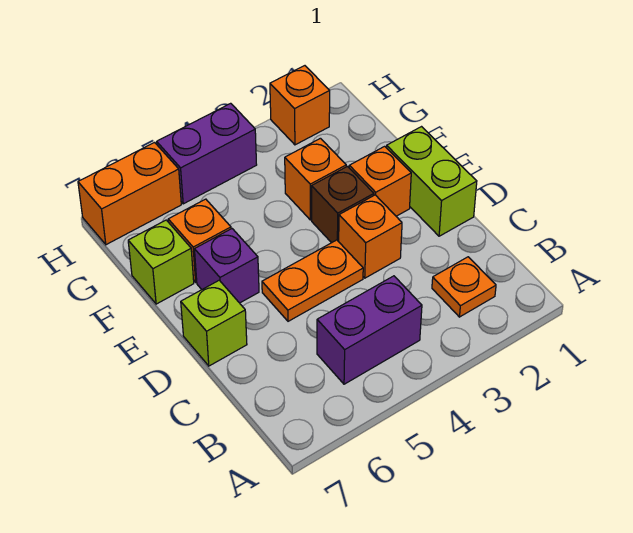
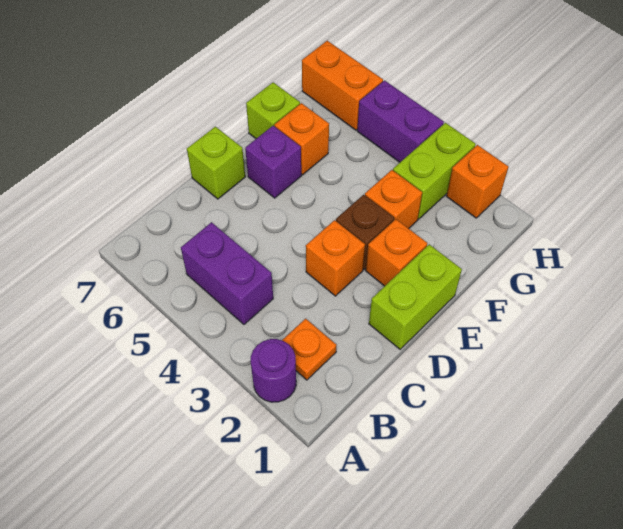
none -> purple 1x1 round brick [251,339,296,402]
orange 1x2 plate [262,240,363,321] -> none
none -> lime 1x2 brick [393,123,476,219]

